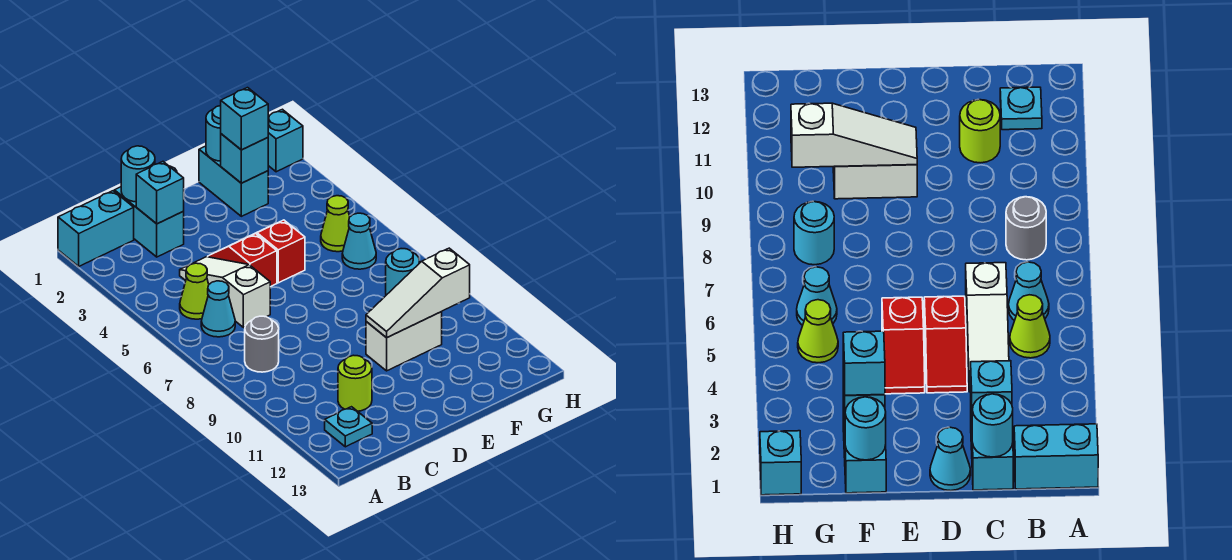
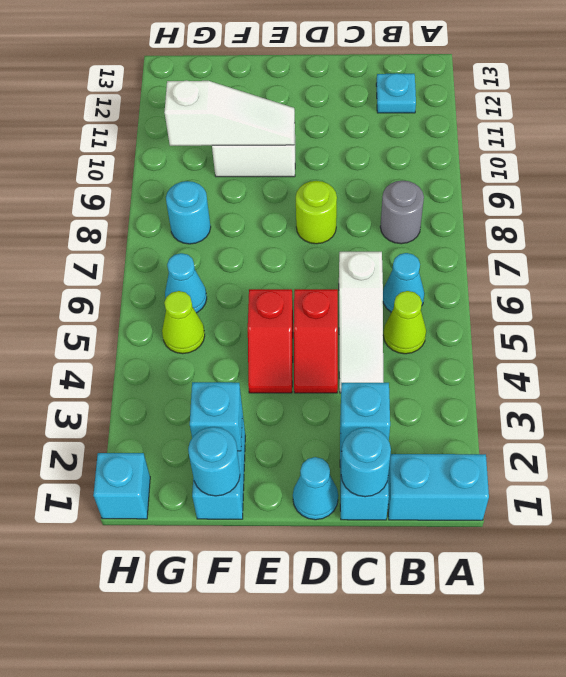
lime 1x1 round brick [338,355,372,411] -> lime 1x1 round brick moved to [296,181,337,244]
cyan 1x1 brick [221,88,268,150] -> none

